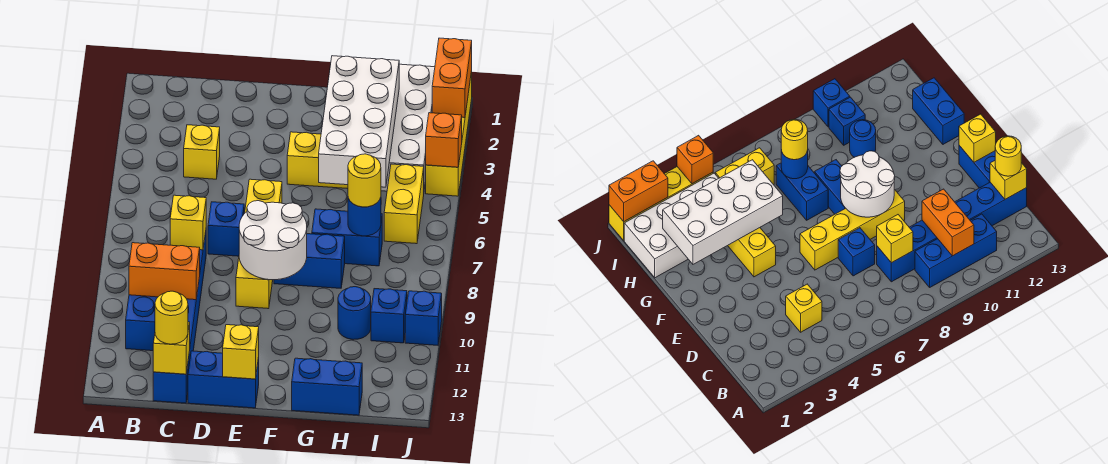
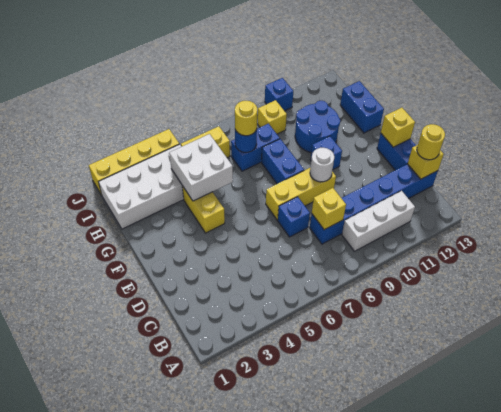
blue 1x3 brick [126,295,158,351] -> white 1x3 brick [342,191,415,251]
orange 1x2 brick [129,243,200,300] -> none
yellow 1x1 brick [184,125,220,179] -> yellow 1x1 brick moved to [257,100,287,134]
yellow 1x4 brick [236,179,282,309] -> yellow 1x3 brick [266,168,336,220]
white 2x2 round brick [239,201,307,280] -> white 1x1 round brick [310,148,334,182]
white 2x4 brick [319,56,399,187] -> white 2x2 brick [169,134,233,201]
blue 1x2 brick [312,209,382,266] -> blue 1x2 brick turned to [231,124,280,171]
blue 1x1 round brick [338,287,371,340] -> blue 2x2 round brick [295,101,340,152]
blue 1x1 brick [371,289,407,343] -> blue 1x1 brick moved to [311,136,342,169]
orange 1x2 brick [432,38,472,118] -> none
orange 1x1 brick [426,113,462,167] -> none

